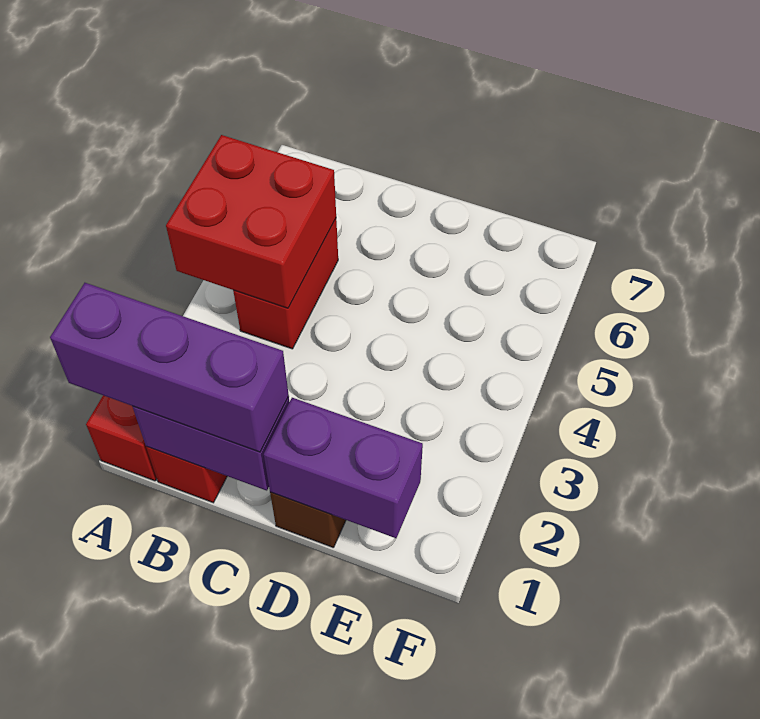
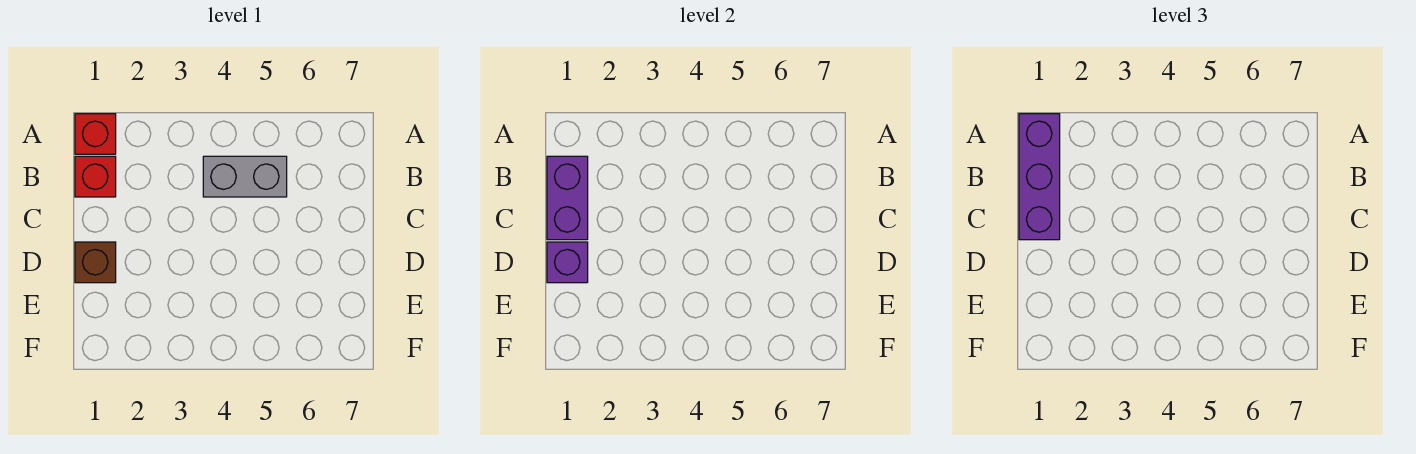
red 2x2 brick [166,135,336,308] -> none
red 1x2 brick [233,219,338,349] -> grey 1x2 brick [203,156,287,197]
purple 1x2 brick [264,398,423,538] -> purple 1x1 brick [547,242,588,283]

